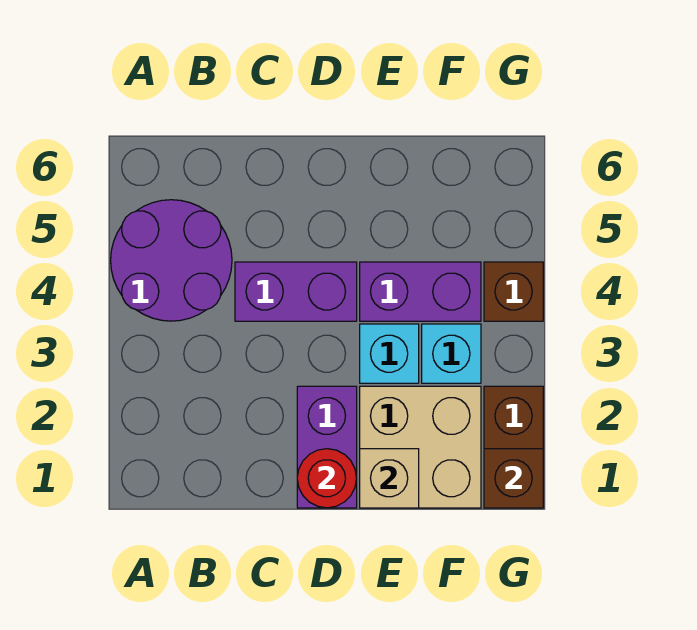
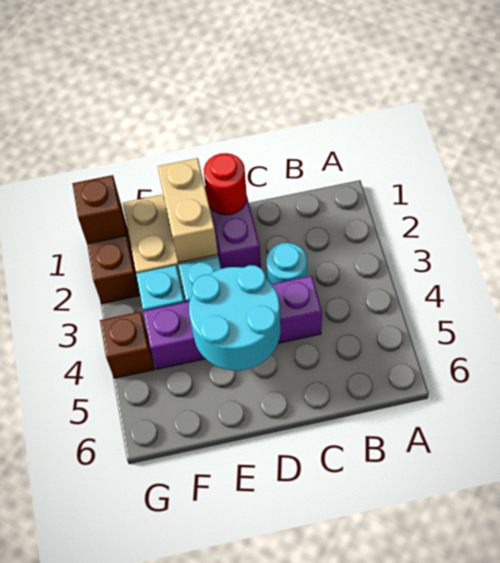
purple 2x2 round brick [111,200,232,321] -> none
none -> cyan 1x1 round brick [266,243,307,284]
none -> cyan 2x2 round brick [189,265,280,370]
tan 1x1 brick [360,449,419,508] -> tan 1x2 brick [158,158,218,263]

